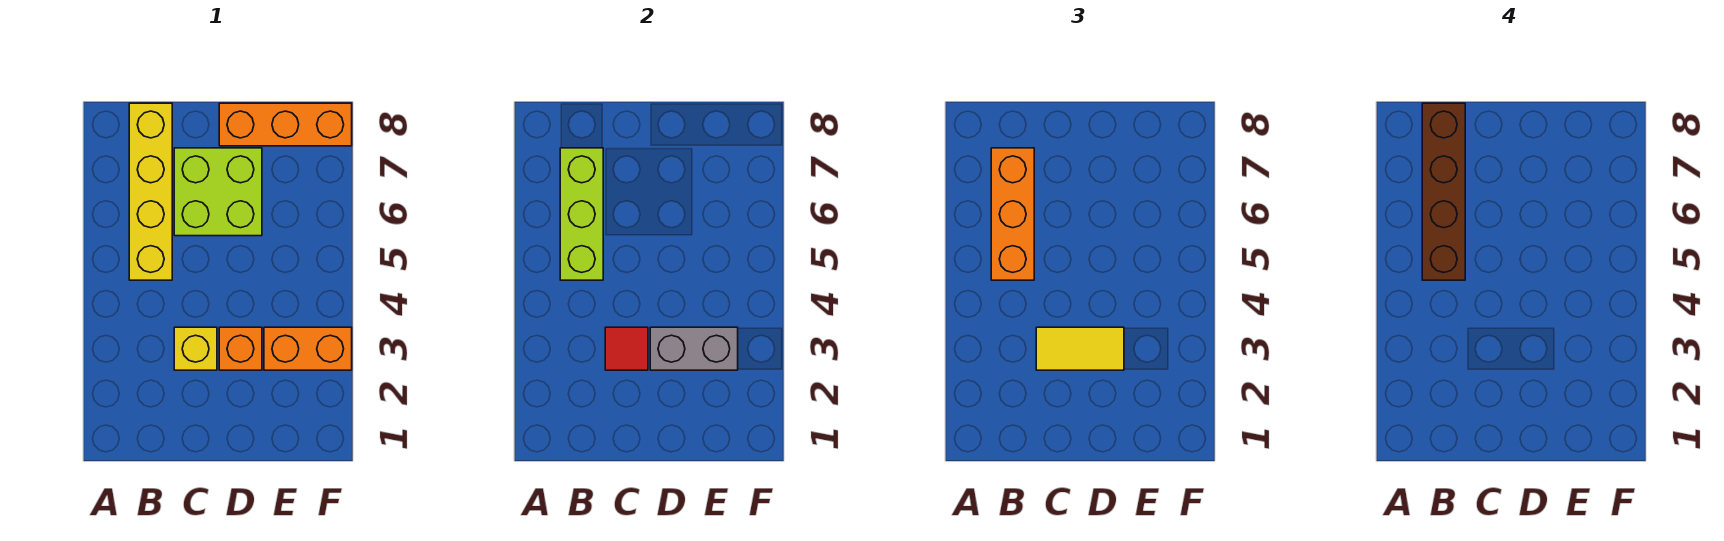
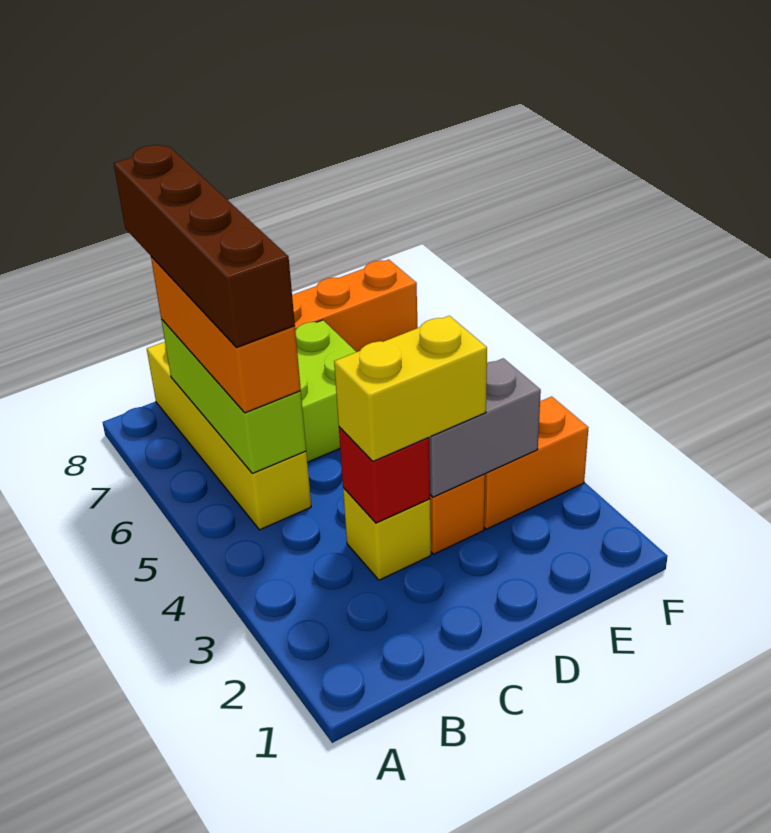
red 1x1 tile [605,327,648,370] -> red 1x1 brick [339,427,430,523]
yellow 1x2 tile [1036,327,1124,370] -> yellow 1x2 brick [334,316,487,461]

